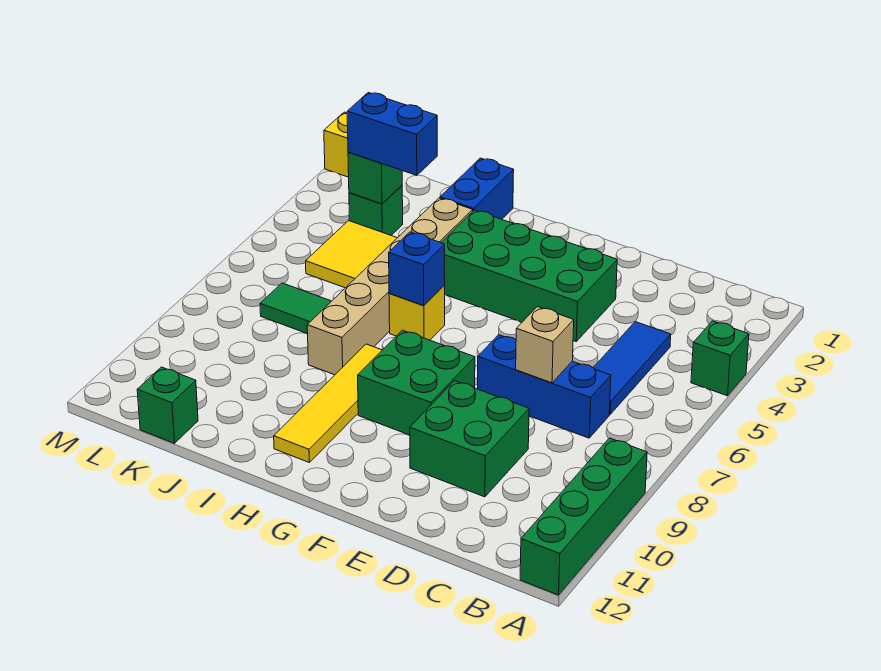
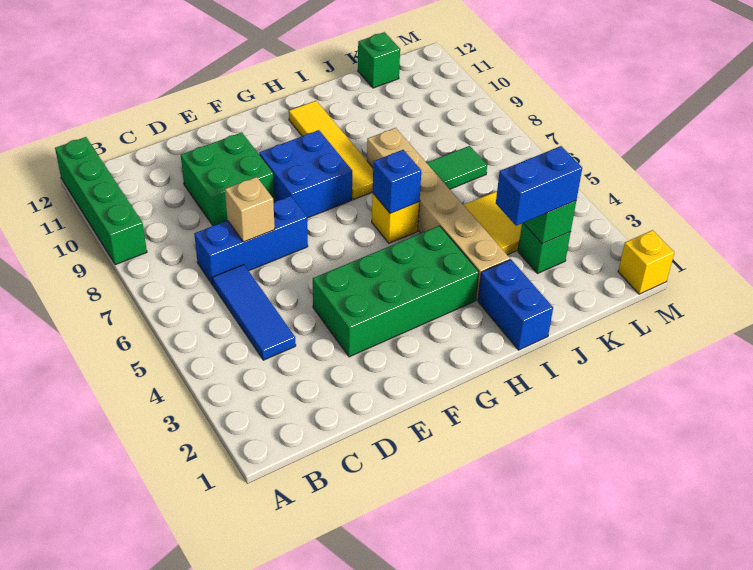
green 1x1 brick [691,321,749,396] -> none
green 2x2 brick [358,330,475,435] -> blue 2x2 brick [259,130,352,218]

